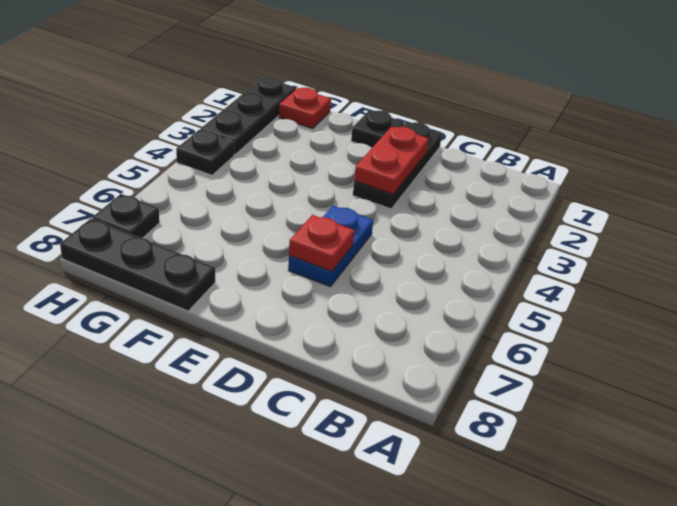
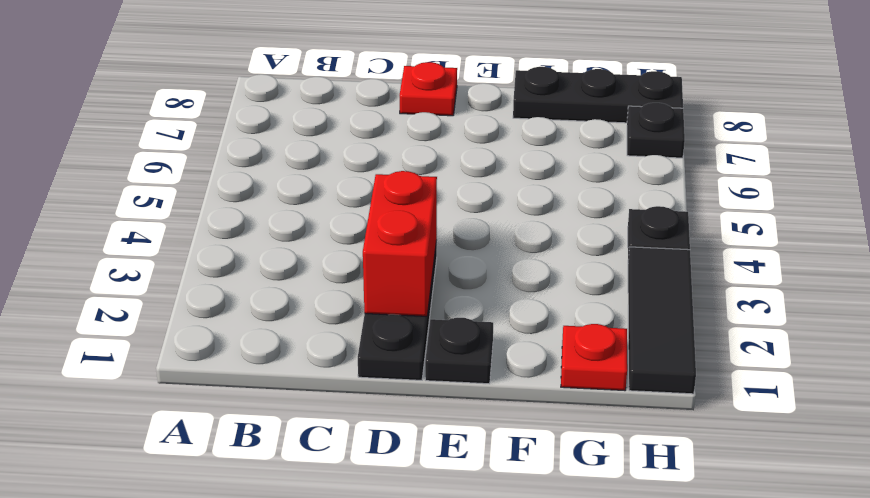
red 1x2 plate [354,126,429,194] -> red 1x2 brick [363,171,437,316]
blue 1x2 plate [288,206,373,287] -> none
red 1x1 plate [289,215,355,271] -> red 1x1 plate moved to [400,62,457,116]
black 1x3 plate [200,77,296,154] -> black 1x3 tile [628,247,696,394]

